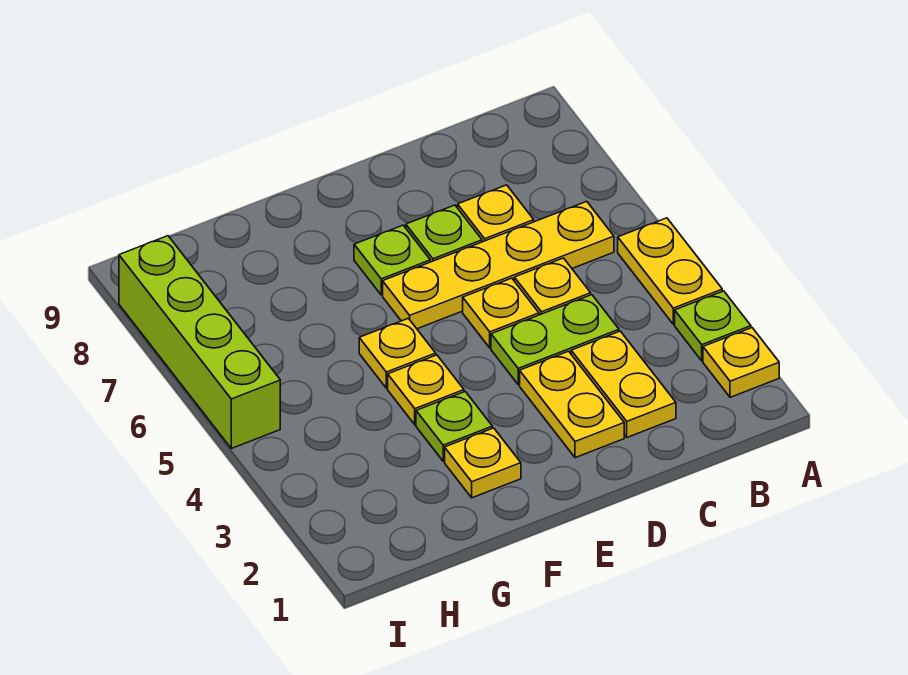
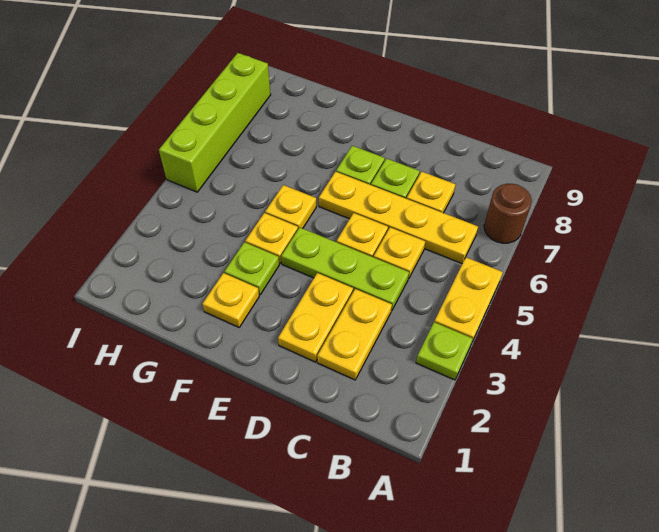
yellow 1x1 plate [703,328,779,397] -> none
none -> brown 1x1 round brick [484,184,532,243]
lime 1x2 plate [491,295,619,384] -> lime 1x3 plate [281,227,409,311]

